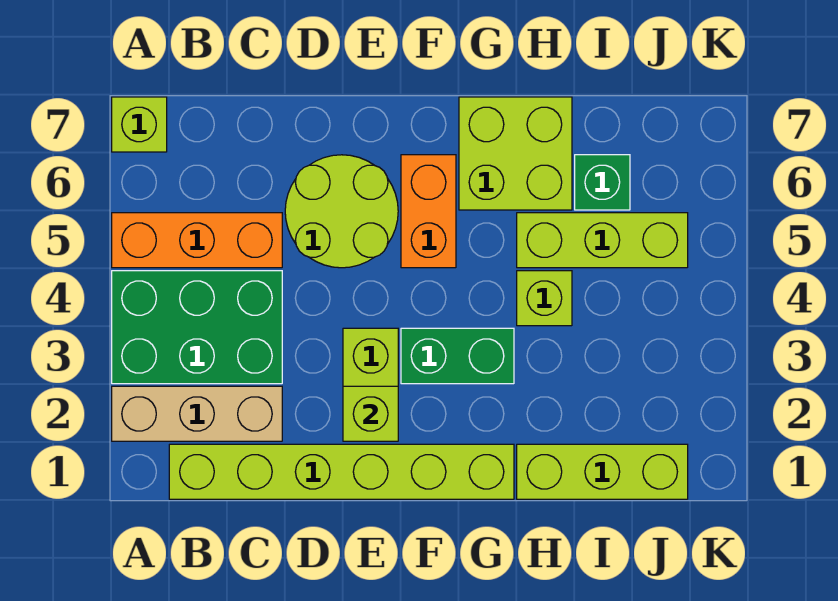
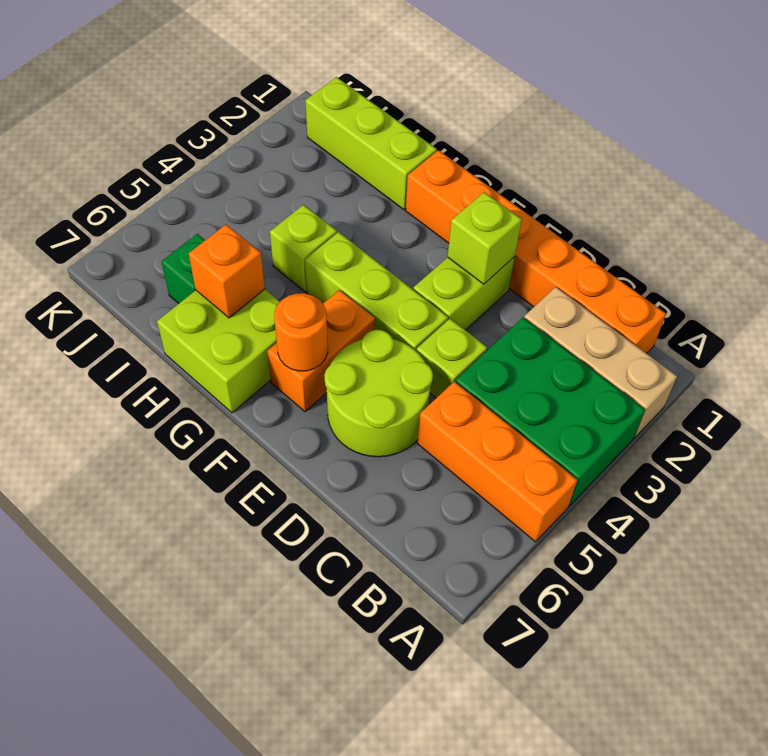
lime 1x1 brick [112,97,167,152] -> lime 1x1 brick moved to [416,319,487,398]
lime 1x6 brick [169,444,514,499] -> orange 1x6 brick [406,150,666,353]
green 1x2 brick [401,328,514,384] -> none
none -> orange 1x1 round brick [274,293,328,371]
lime 1x3 brick [517,213,688,268] -> lime 1x3 brick moved to [305,232,448,351]
none -> orange 1x1 brick [189,225,265,318]

